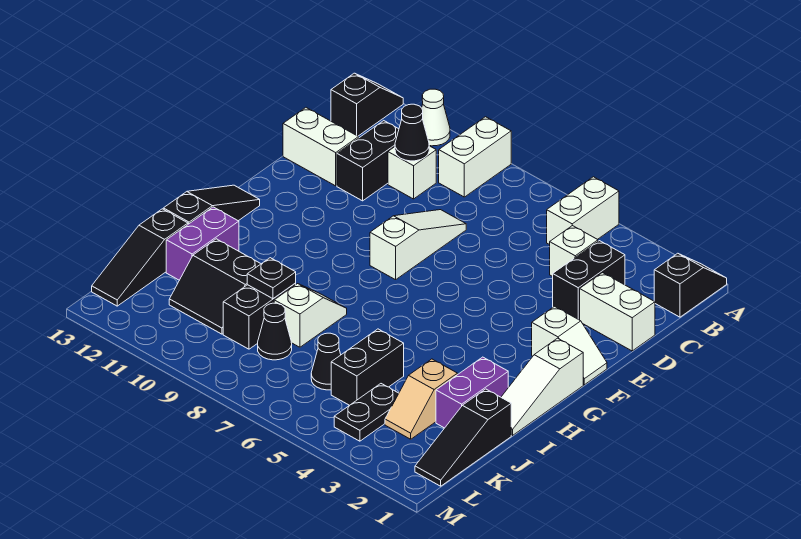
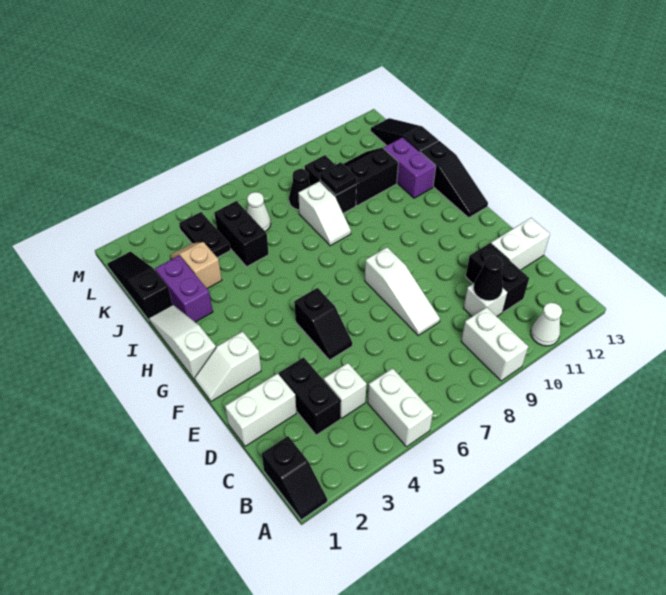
black 1x2 slope [331,73,403,136] -> black 1x2 slope moved to [294,288,352,360]
black 1x1 cone [311,333,341,390] -> white 1x1 cone [247,192,271,232]

